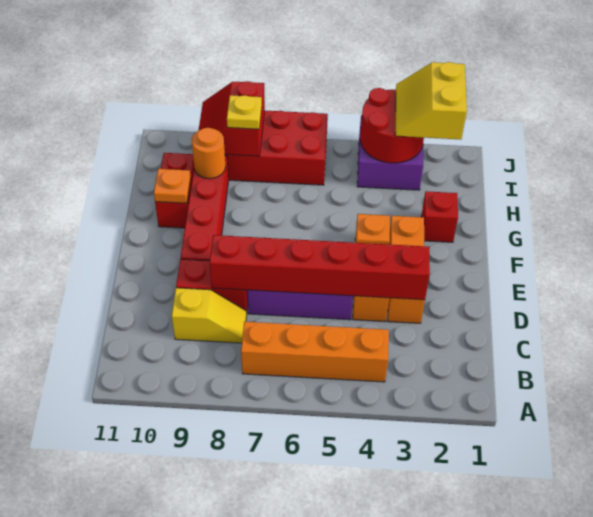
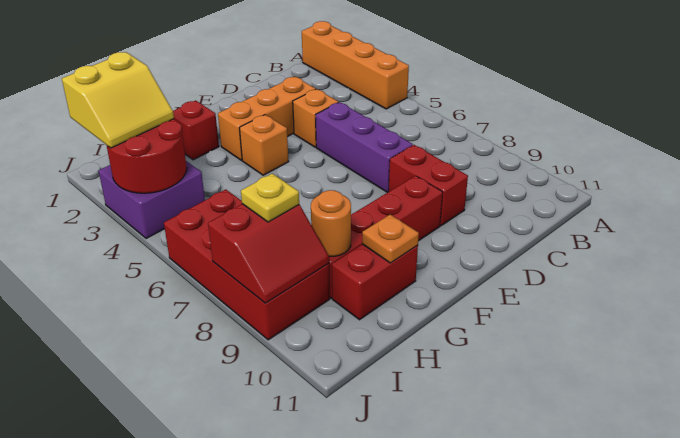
orange 1x4 brick [241,322,389,382] -> orange 1x4 brick moved to [302,21,409,109]
yellow 1x2 slope [172,288,247,343] -> none
red 1x6 brick [210,235,430,300] -> none

